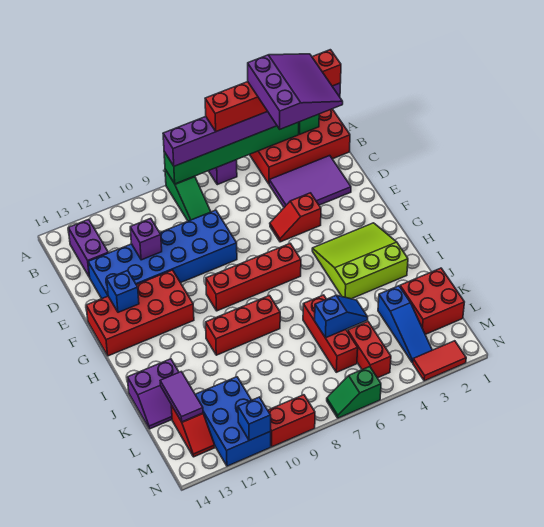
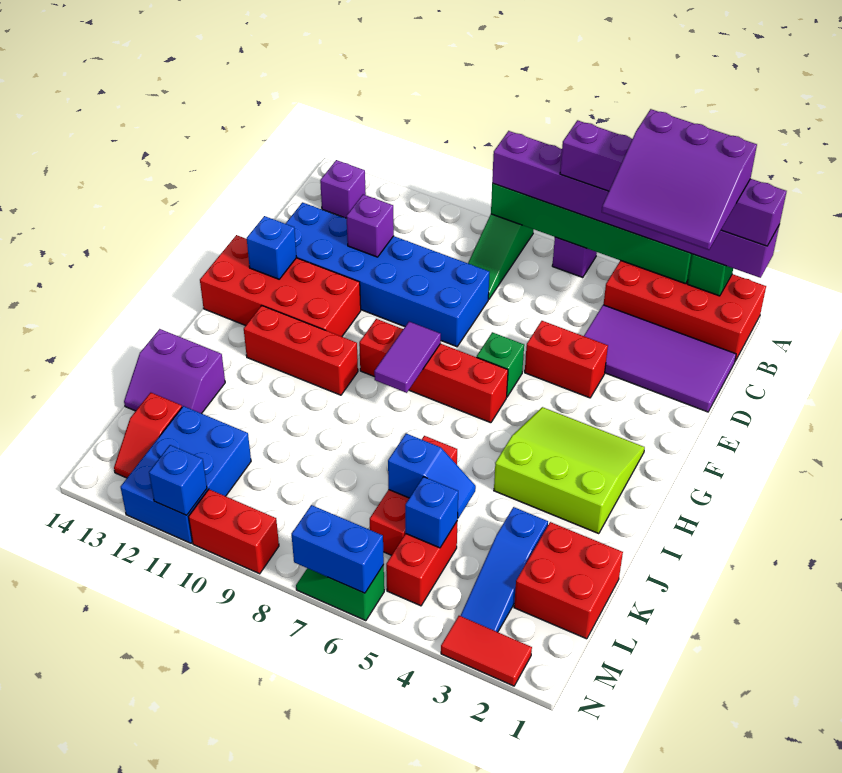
red 1x6 brick [205,50,341,132] -> purple 1x6 brick [560,120,787,246]
purple 3x3 slope [248,54,343,129] -> purple 3x3 slope turned to [602,109,757,250]
purple 1x2 brick [68,219,108,277] -> purple 1x1 brick [320,160,366,218]
purple 2x3 tile [269,156,351,207] -> purple 2x4 tile [584,305,736,412]
red 1x2 slope [270,193,321,242] -> red 1x2 brick [525,321,608,398]
none -> green 1x1 brick [477,332,524,397]
red 1x3 brick [206,296,280,355] -> red 1x3 brick moved to [244,305,358,395]
purple 1x2 tile [160,372,203,422] -> purple 1x2 tile moved to [374,322,441,393]
none -> blue 1x1 brick [405,477,458,548]
none -> blue 1x2 brick [292,505,384,593]

